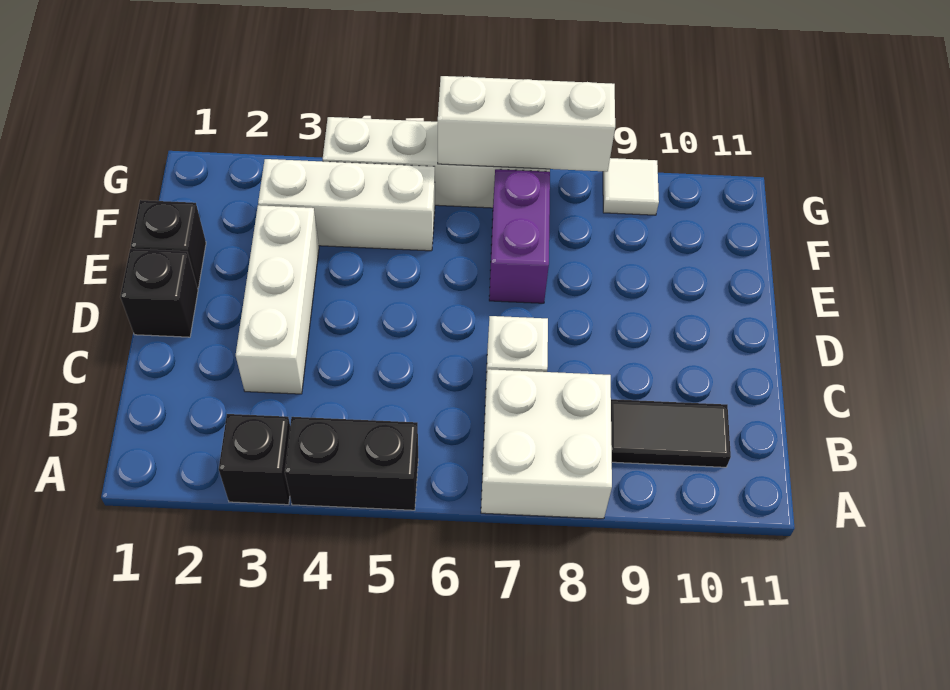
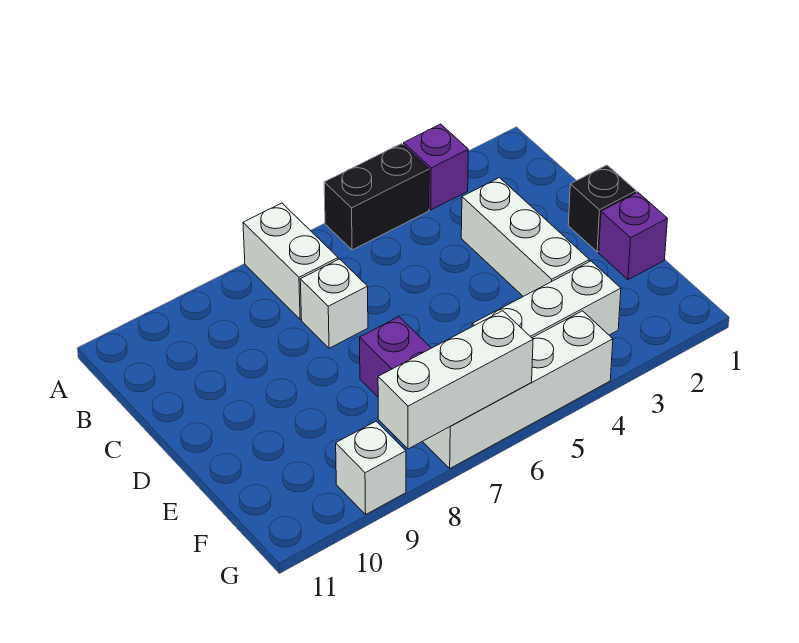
black 1x1 brick [219,414,290,505] -> purple 1x1 brick [404,124,468,210]
white 2x2 brick [481,369,612,519] -> white 1x2 brick [243,203,338,319]
black 1x2 tile [611,399,731,467] -> none
black 1x1 brick [131,200,206,288] -> purple 1x1 brick [599,192,667,280]
white 1x1 tile [603,158,659,215] -> white 1x1 brick [336,421,406,514]

